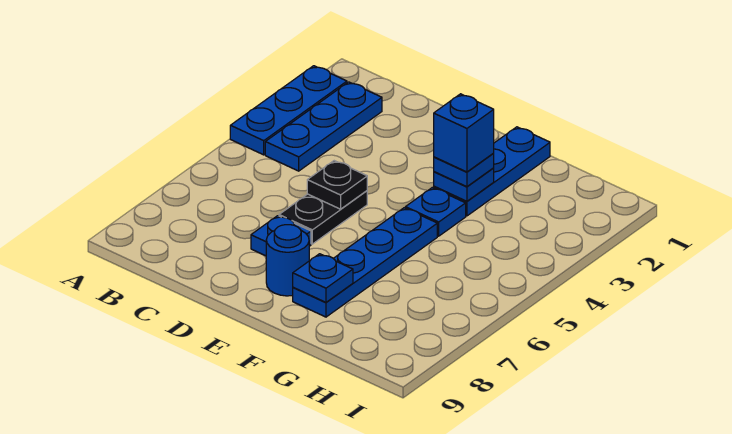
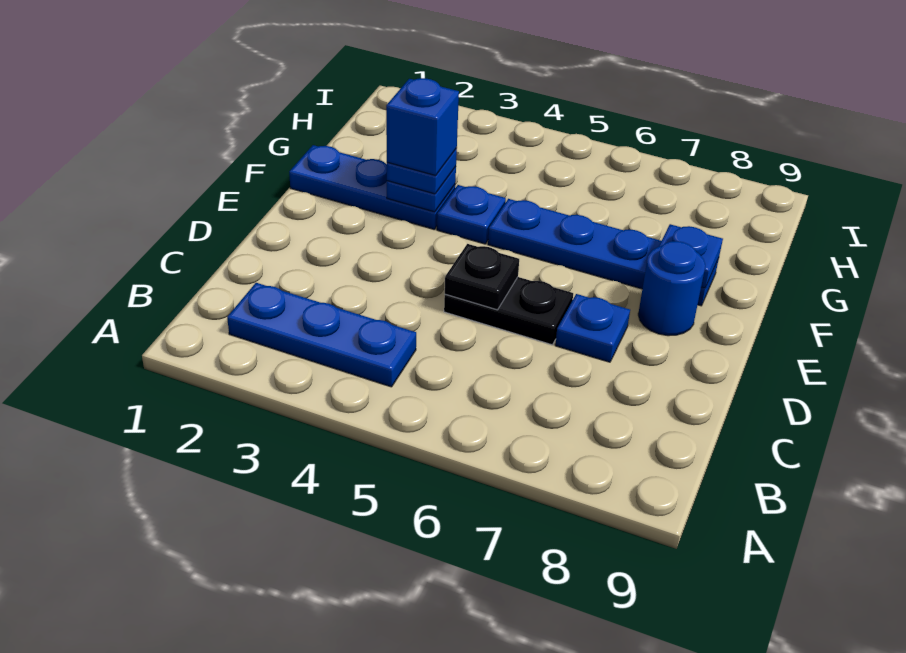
blue 1x3 plate [230,66,347,155] -> none

